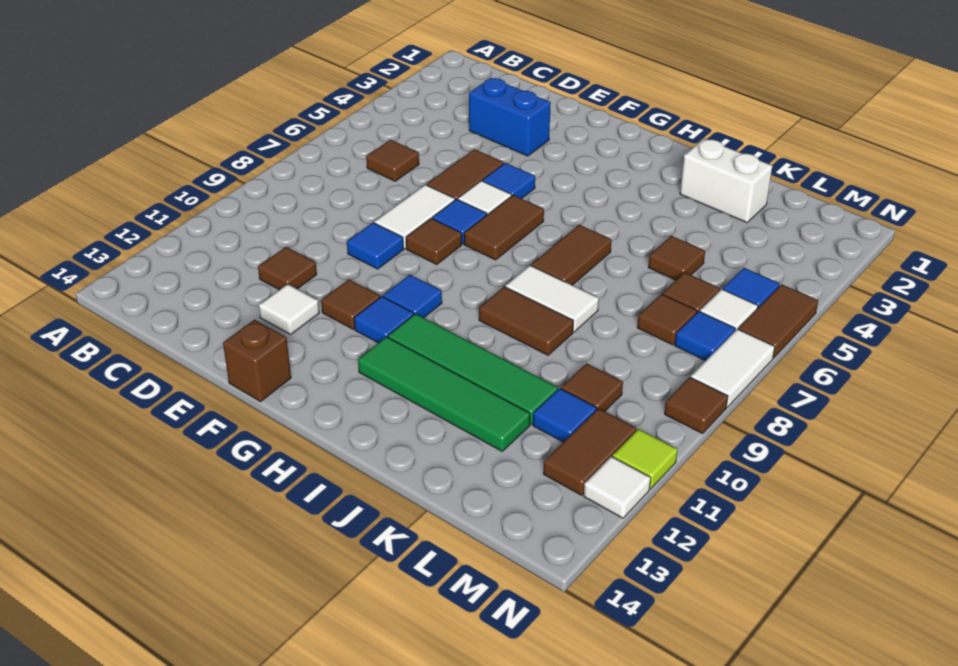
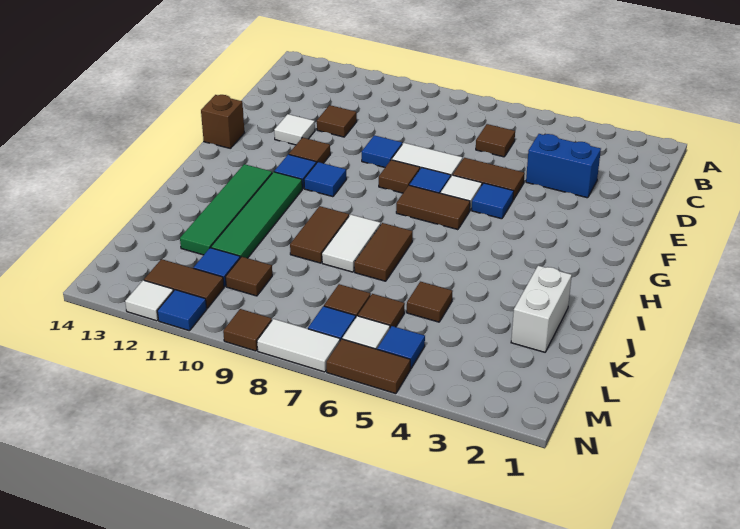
blue 1x2 brick [469,78,551,156] -> blue 1x2 brick turned to [526,134,601,198]
brown 1x2 tile [531,225,612,285] -> brown 1x2 tile turned to [354,223,413,281]
lime 1x1 tile [613,429,678,489] -> blue 1x1 tile [157,290,207,331]

